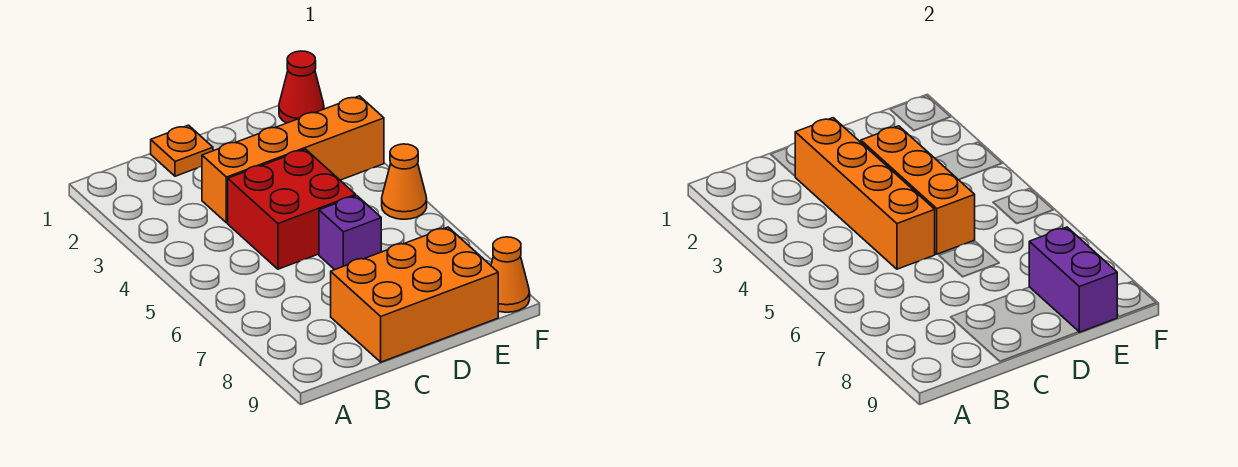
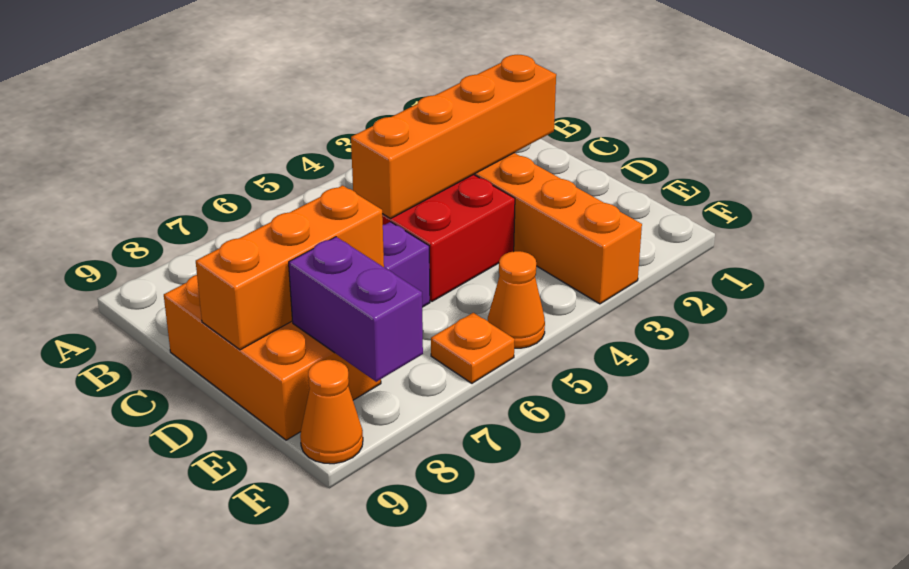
orange 1x1 plate [151,125,213,176] -> orange 1x1 plate moved to [431,313,515,383]
orange 1x3 brick [861,126,975,254] -> orange 1x3 brick moved to [196,185,384,350]
purple 1x2 brick [1029,227,1117,332] -> purple 1x2 brick turned to [289,237,423,382]
red 1x1 cone [279,51,324,123] -> none

